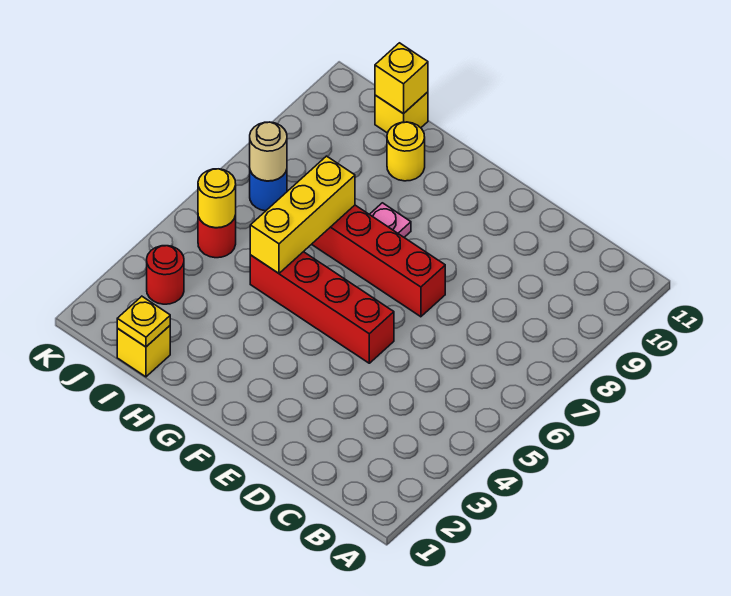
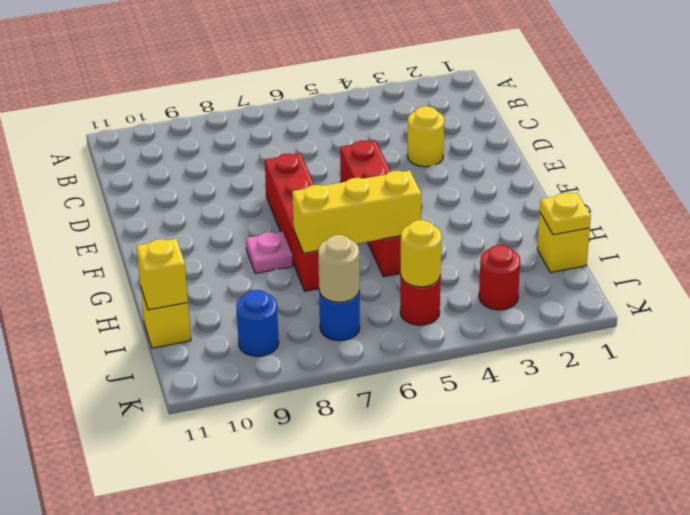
yellow 1x1 round brick [387,122,425,181] -> yellow 1x1 round brick moved to [408,106,444,167]
none -> blue 1x1 round brick [236,290,279,356]

